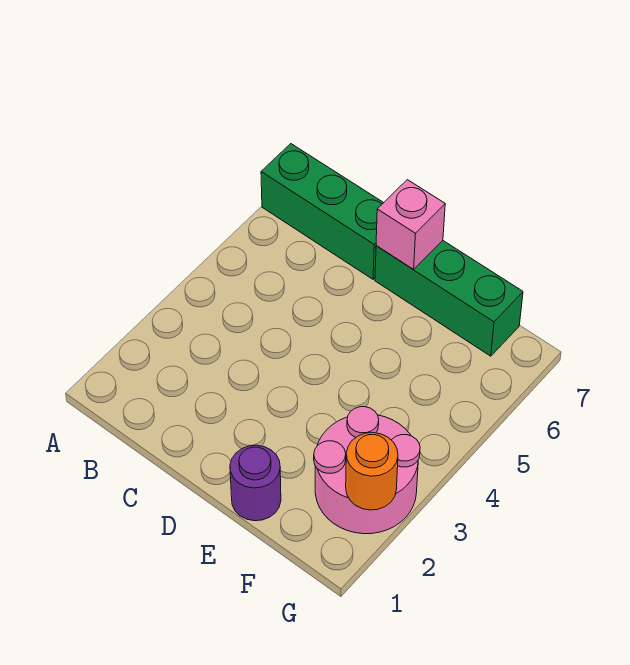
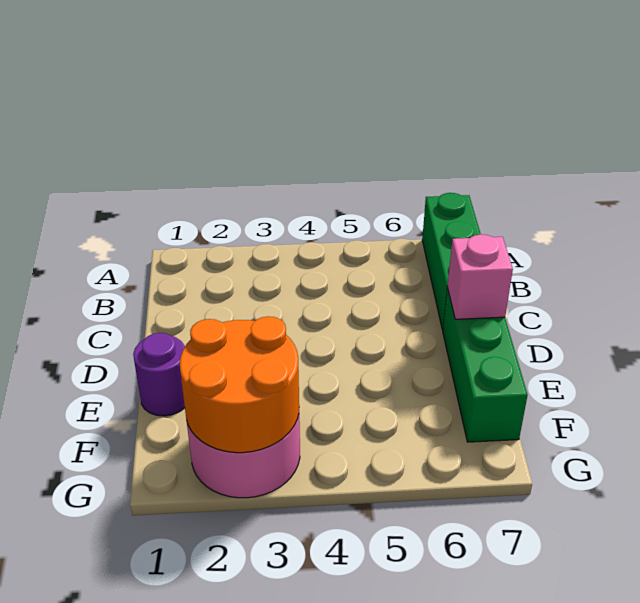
orange 1x1 round brick [346,433,398,510] -> orange 2x2 round brick [180,316,299,453]

